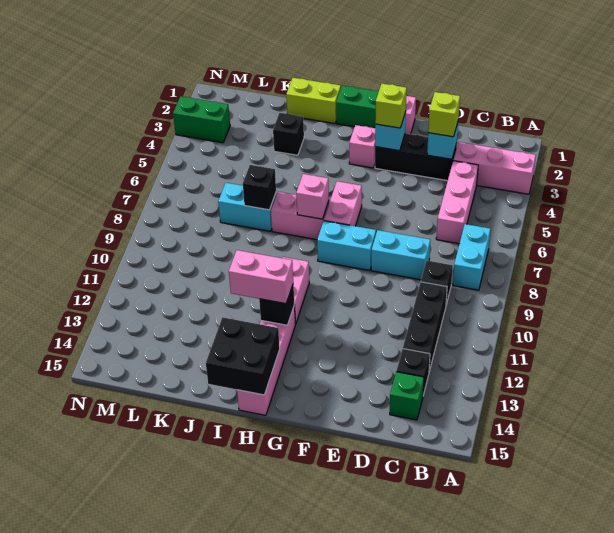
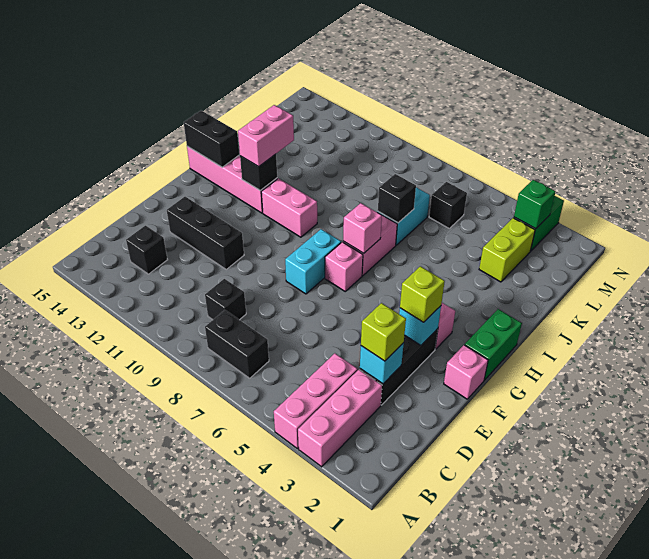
cyan 1x2 brick [453,224,490,290] -> black 1x2 brick [205,310,269,378]
pink 1x3 brick [436,161,478,244] -> pink 1x3 brick turned to [274,353,358,449]
black 1x3 brick [403,282,447,371] -> black 1x3 brick moved to [167,197,244,269]
green 1x1 brick [390,372,424,420] -> green 1x1 brick moved to [514,180,556,229]
cyan 1x2 brick [371,230,430,280] -> none
pink 1x2 brick [324,181,362,226] -> pink 1x1 brick [325,242,363,291]
black 2x2 brick [206,317,280,395] -> black 1x2 brick [184,111,239,167]
lime 1x2 brick [286,78,341,124] -> lime 1x2 brick moved to [479,218,535,282]
black 1x1 brick [273,113,304,155] -> black 1x1 brick moved to [429,182,467,228]

